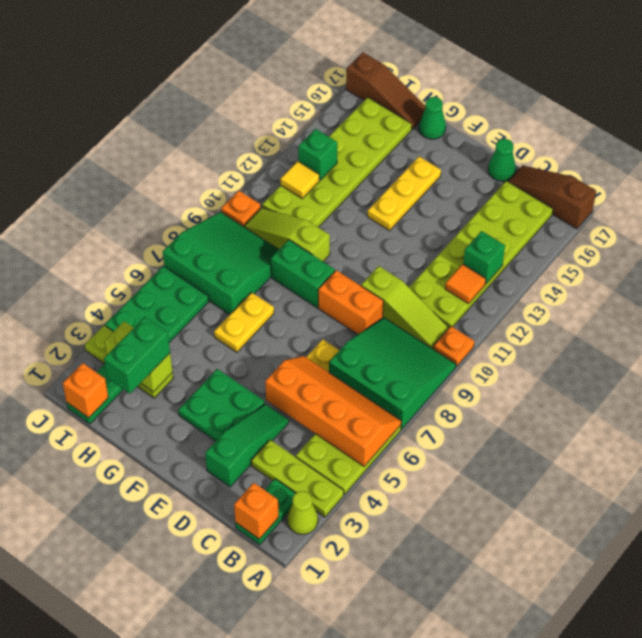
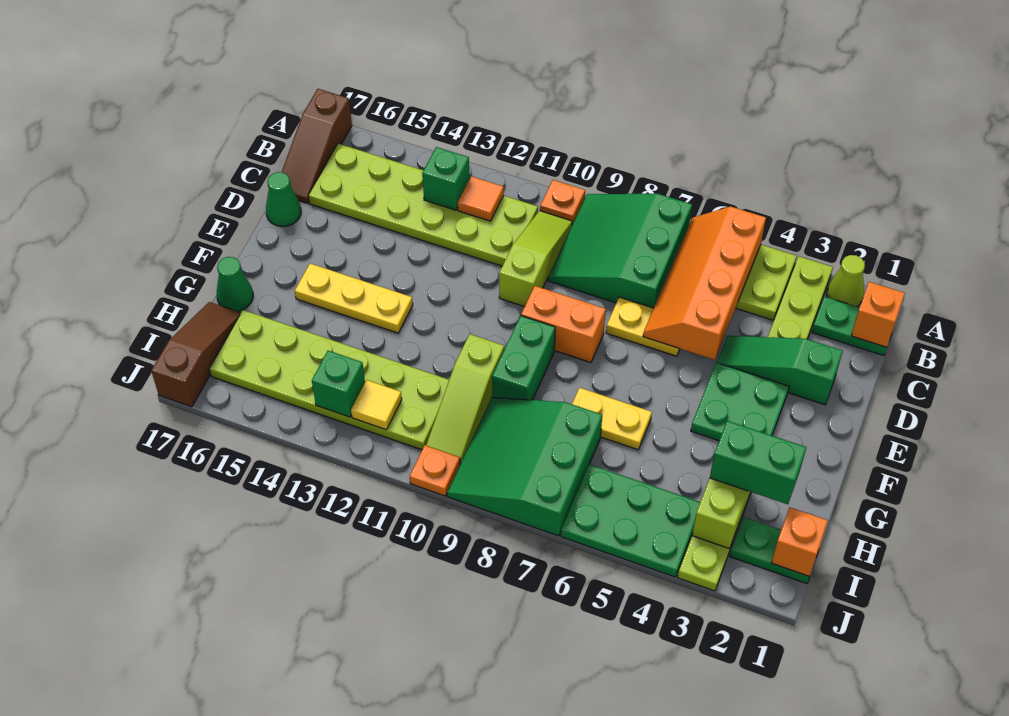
orange 1x2 brick [318,270,383,334] -> orange 1x2 brick turned to [521,286,606,363]

